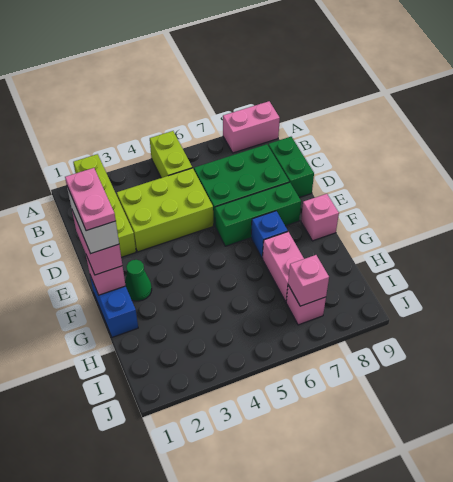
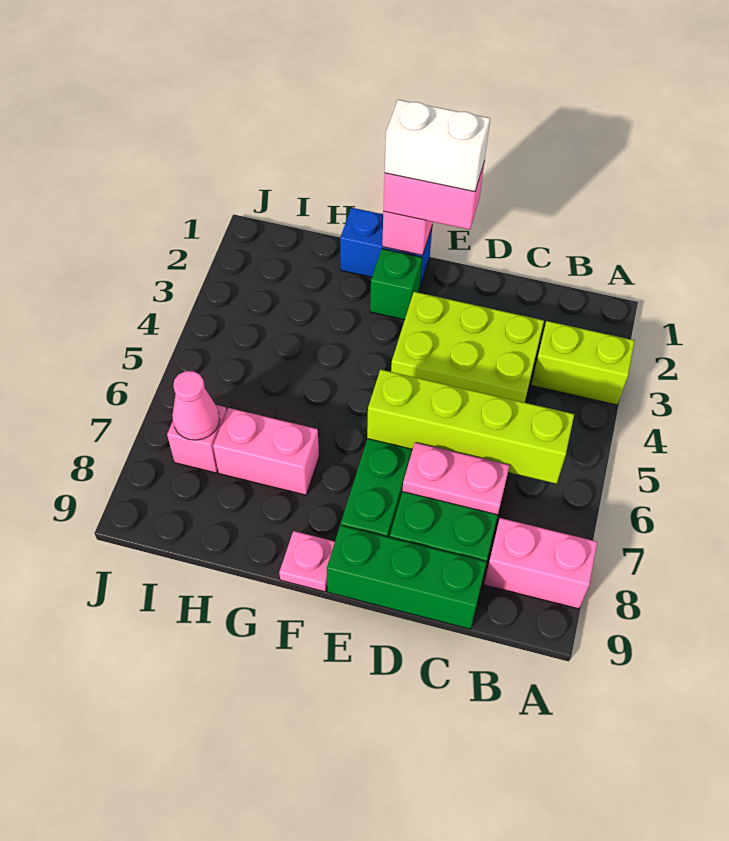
lime 1x4 brick [73,154,136,257] -> lime 1x4 brick moved to [367,369,574,484]
lime 1x2 brick [150,131,192,178] -> lime 1x2 brick moved to [531,321,635,405]
pink 1x2 brick [223,101,280,153] -> pink 1x2 brick turned to [484,518,597,609]
lime 2x3 brick [117,168,213,252] -> lime 2x3 brick turned to [391,292,544,403]
green 1x2 brick [268,137,314,198] -> green 1x3 brick [327,525,487,629]
pink 1x2 plate [65,168,116,231] -> pink 1x2 plate moved to [402,442,510,515]
green 1x1 cone [125,260,152,301] -> green 1x1 brick [370,249,422,320]
blue 1x1 brick [251,211,288,258] -> none
pink 1x1 brick [301,194,339,241] -> pink 1x1 plate [279,531,335,592]
pink 1x1 brick [288,255,329,306] -> pink 1x1 cone [172,371,220,440]

